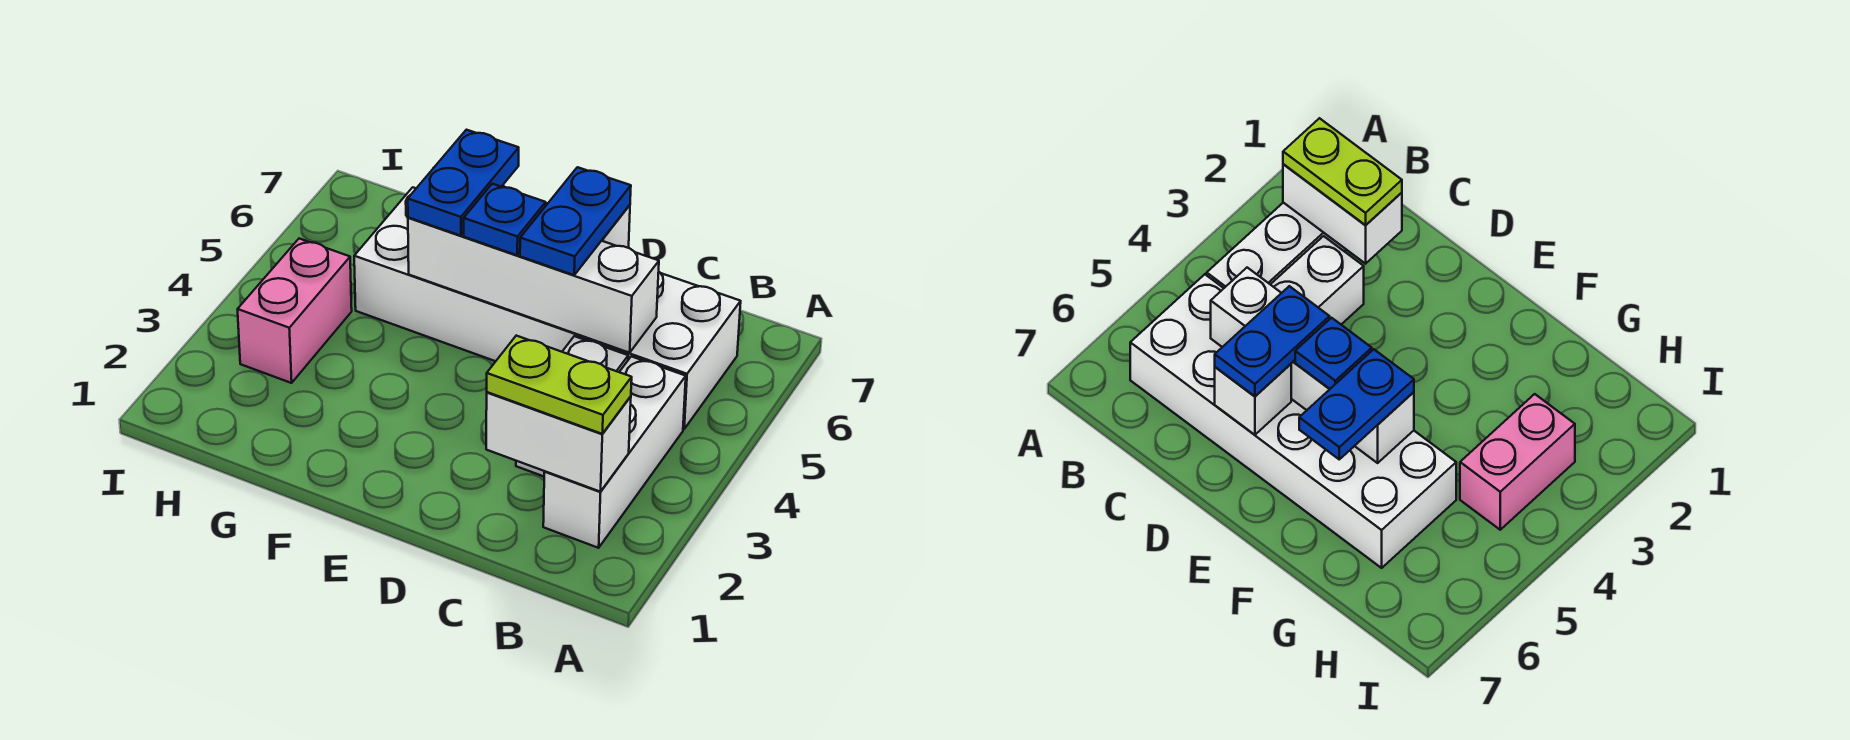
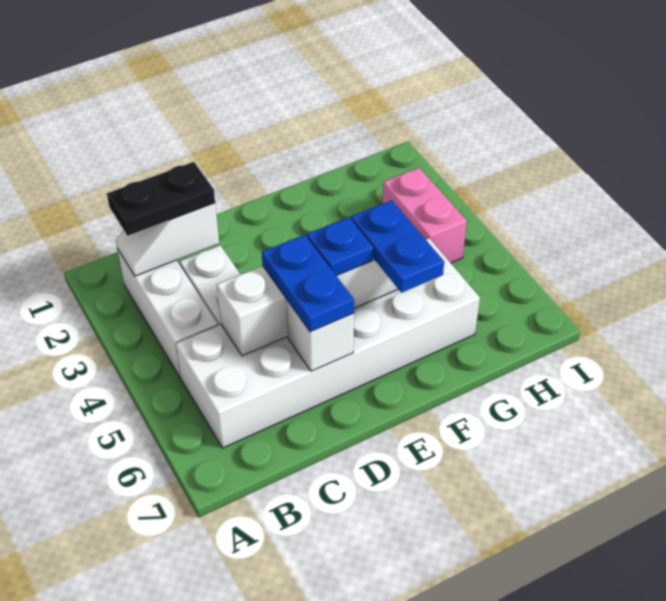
white 1x2 brick [486,392,631,492] -> white 1x2 slope [116,203,219,276]
lime 1x2 plate [487,336,632,434] -> black 1x2 plate [107,162,215,236]

